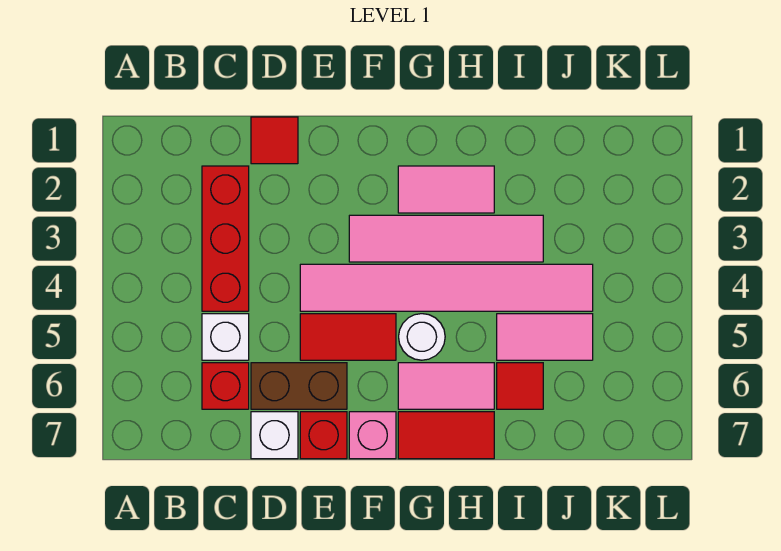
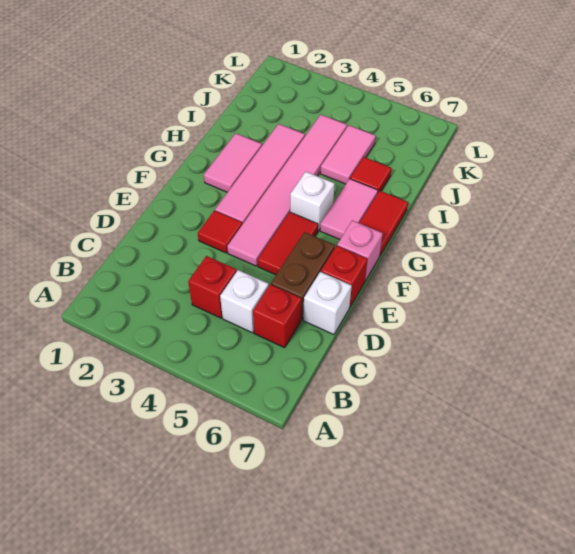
red 1x3 brick [202,166,249,311] -> red 1x1 brick [188,256,237,318]
red 1x1 tile [251,117,298,164] -> red 1x1 tile moved to [198,210,242,253]
white 1x1 round brick [399,314,445,360] -> white 1x1 brick [290,172,335,231]

